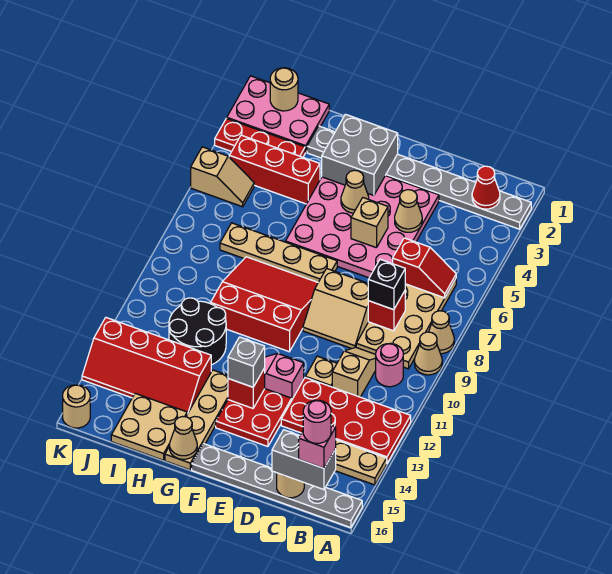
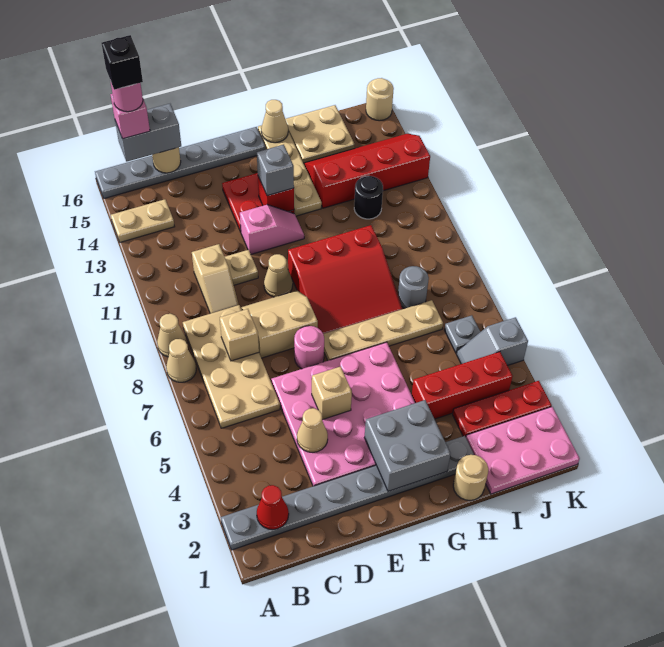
red 2x4 plate [281,377,411,463] -> none
red 1x2 slope [393,238,456,298] -> none
pink 1x1 round brick [376,343,403,387] -> pink 1x1 round brick moved to [294,326,324,369]
red 1x1 brick [368,291,405,331] -> tan 1x1 brick [220,309,259,361]
black 1x1 brick [368,259,405,310] -> black 1x1 brick moved to [102,35,143,90]
tan 1x1 cone [341,170,369,213] -> tan 1x1 cone moved to [264,254,293,297]
black 2x2 round brick [169,298,226,365] -> black 1x1 round brick [354,176,383,219]
none -> grey 1x1 round brick [398,266,429,308]
tan 1x1 round brick [270,68,298,111] -> tan 1x1 round brick moved to [453,455,488,500]
tan 1x2 slope [191,147,254,207] -> grey 1x2 slope [456,317,528,366]
none -> grey 1x1 plate [444,315,480,353]

